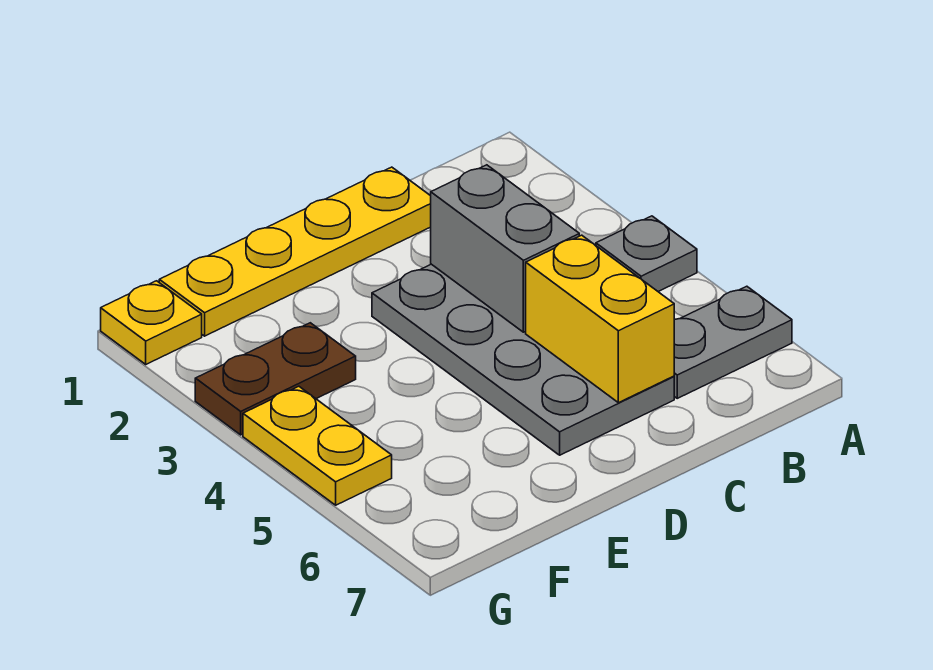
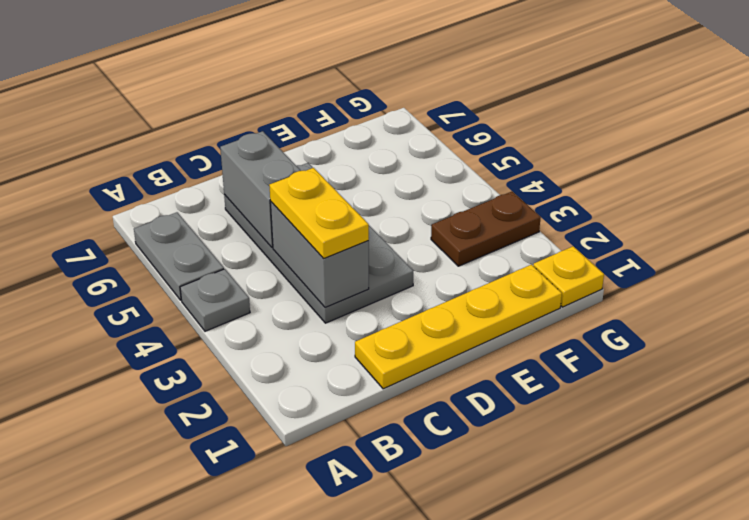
grey 1x2 plate [674,286,792,398] -> grey 1x2 plate turned to [134,212,224,300]
yellow 1x2 brick [526,235,674,403] -> grey 1x2 brick [220,131,301,247]
yellow 1x2 plate [243,386,392,505] -> yellow 1x2 plate moved to [269,168,369,259]

